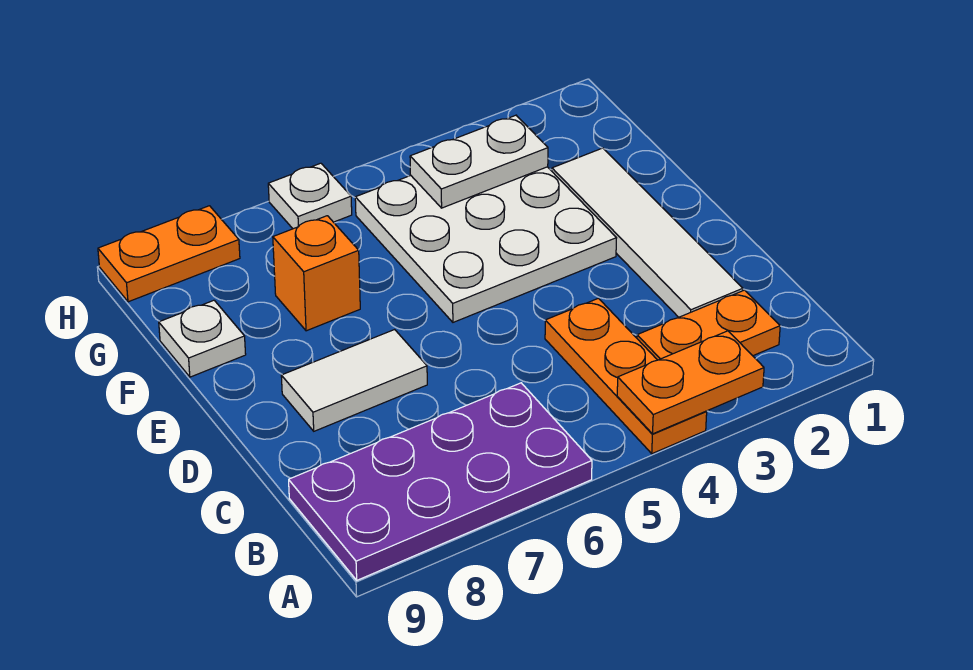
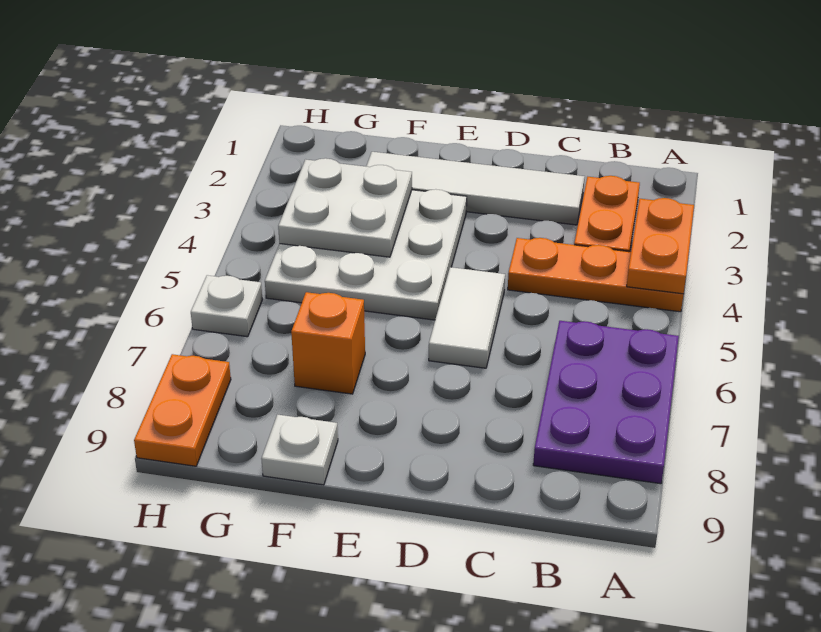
purple 2x4 plate [289,383,592,580] -> purple 2x3 plate [533,321,679,484]
white 1x2 tile [281,330,427,431] -> white 1x2 tile moved to [429,267,505,368]
white 1x2 plate [410,115,548,208] -> white 2x2 plate [278,158,412,257]

